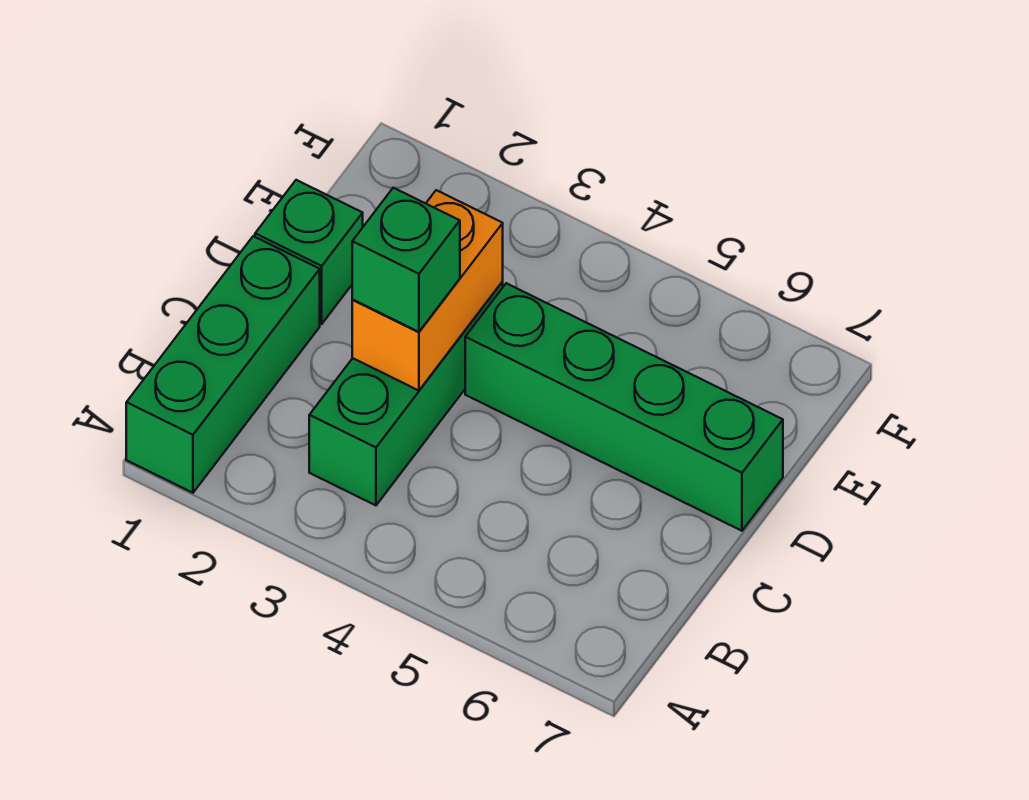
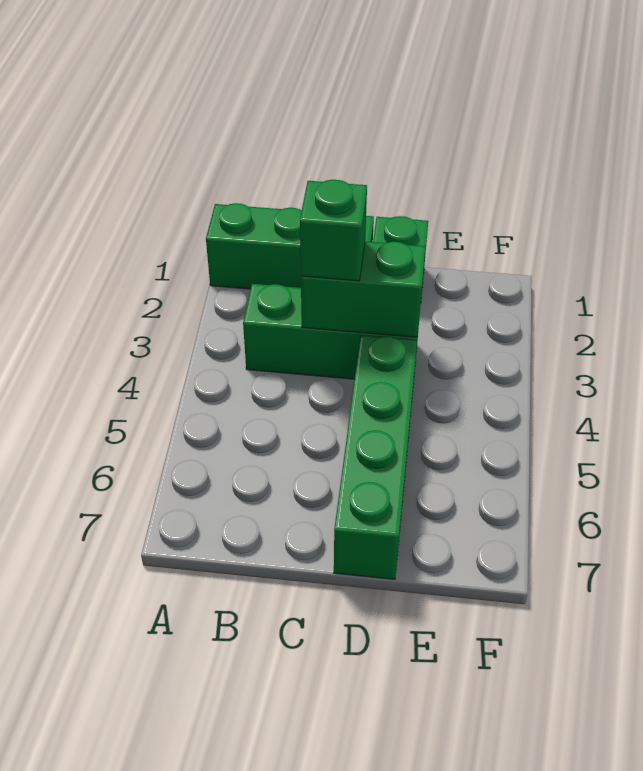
orange 1x2 brick [352,190,503,390] -> green 1x2 brick [301,241,425,337]

